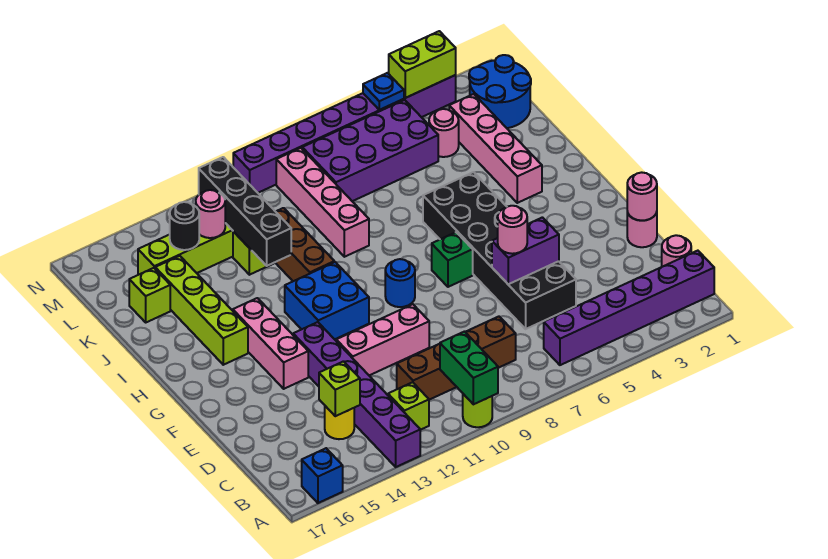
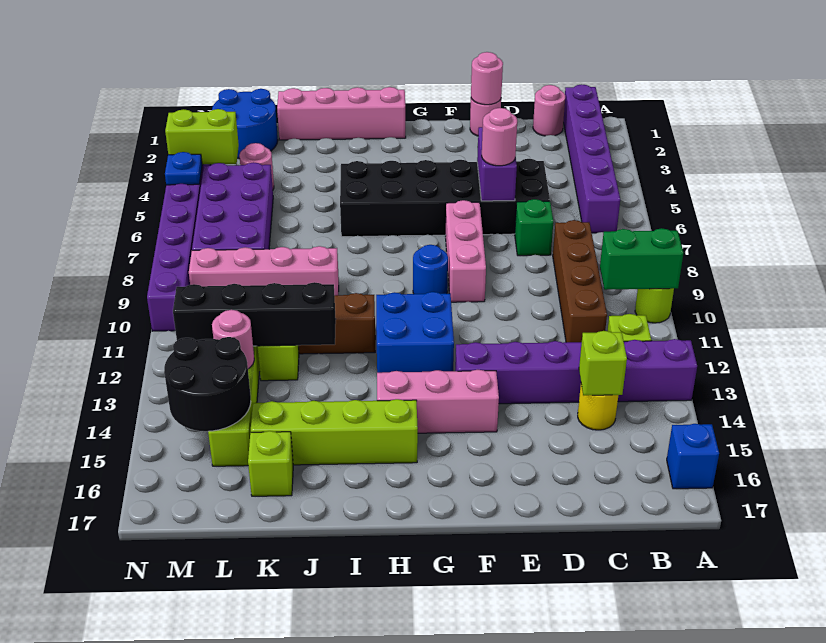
pink 1x3 brick [336,304,429,375] -> pink 1x3 brick moved to [445,200,486,302]
green 1x1 brick [432,232,473,287] -> green 1x1 brick moved to [515,199,553,256]
pink 1x4 brick [449,94,542,203] -> pink 1x4 brick moved to [277,87,406,140]
black 1x1 round brick [170,202,199,250] -> black 2x2 round brick [164,337,251,431]
lime 1x2 brick [389,31,456,98] -> lime 1x2 brick turned to [165,109,239,164]

